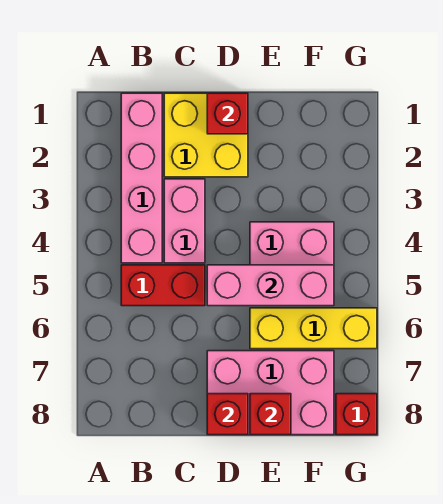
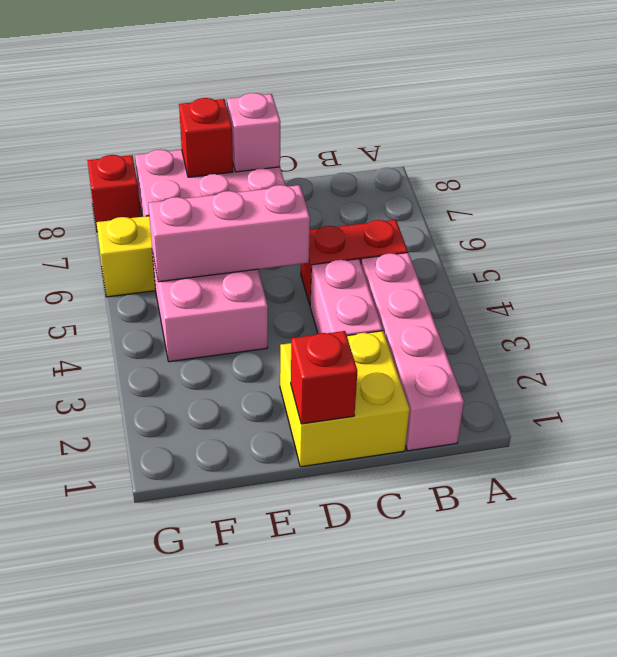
red 1x1 brick [207,394,248,435] -> pink 1x1 brick [227,93,280,172]

